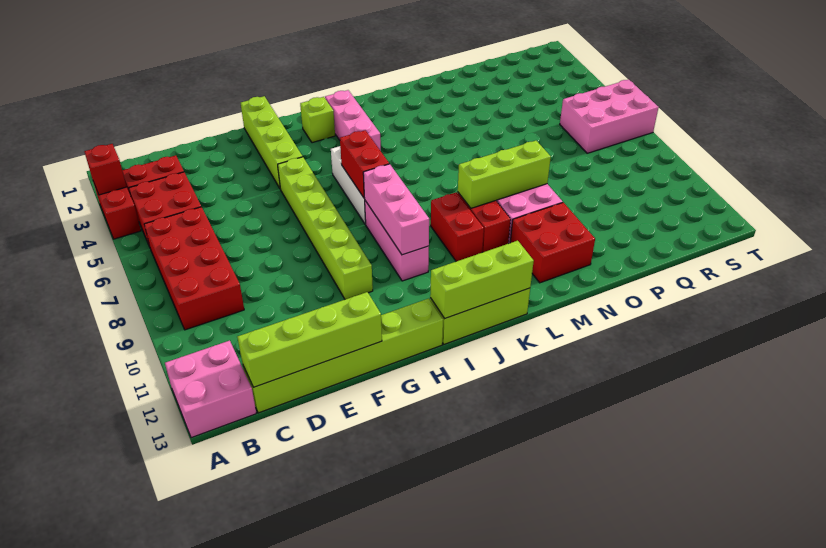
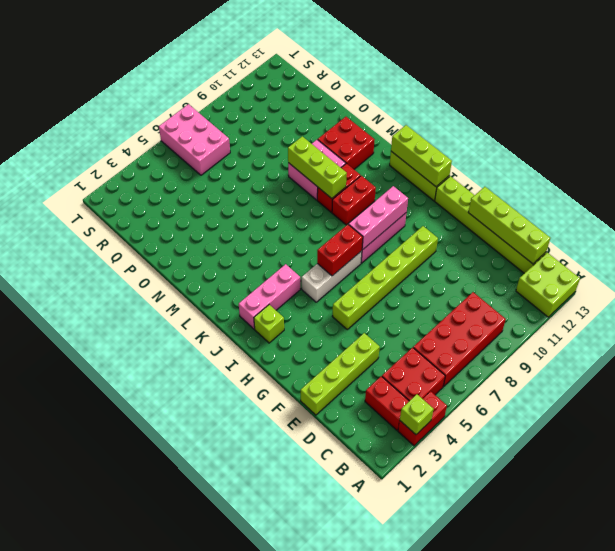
red 1x1 brick [84,144,127,195] -> lime 1x1 brick [400,394,434,434]
pink 2x2 brick [165,341,256,438] -> lime 2x2 brick [516,253,580,317]
lime 1x4 brick [241,96,303,188] -> lime 1x4 brick moved to [301,333,380,415]

